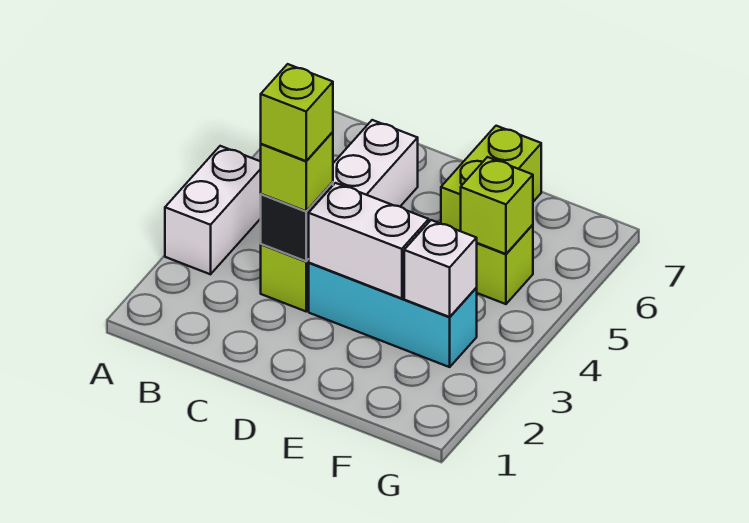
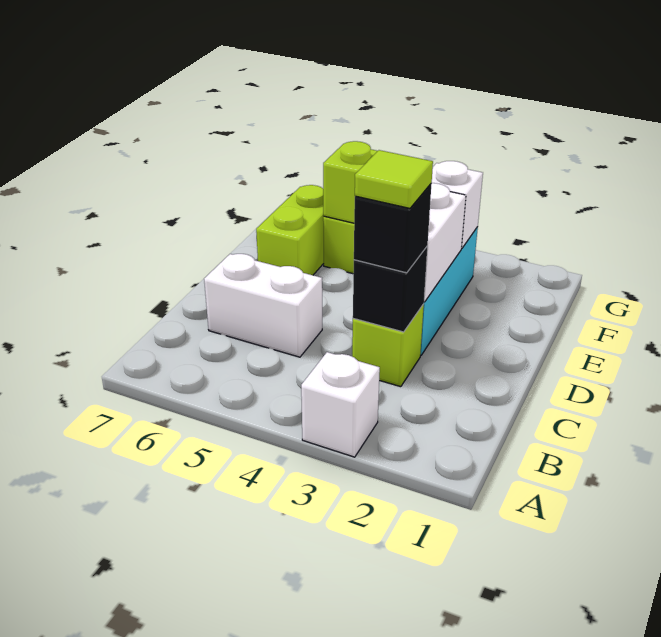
white 1x2 brick [165,146,261,274] -> white 1x1 brick [301,352,380,457]
lime 1x1 brick [261,132,333,211] -> black 1x1 brick [354,184,431,273]
lime 1x1 brick [261,64,333,161] -> lime 1x1 tile [355,150,433,208]
lime 1x2 brick [441,126,541,231] -> lime 1x2 brick turned to [256,185,324,275]

